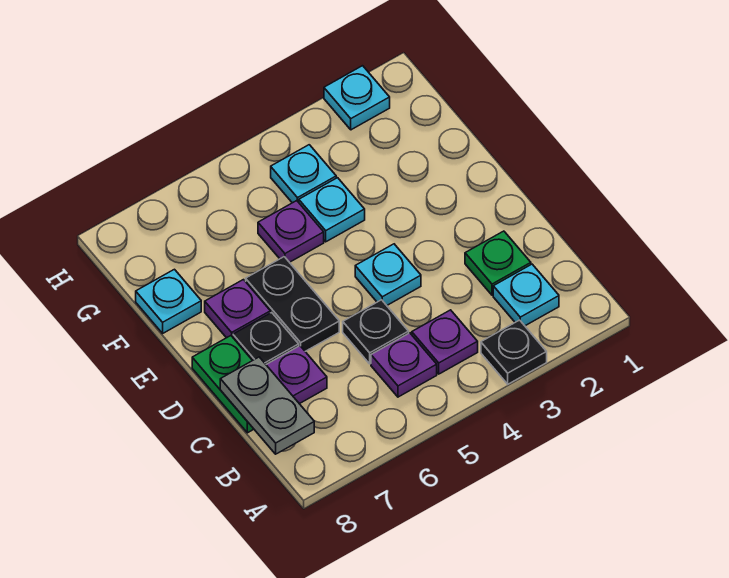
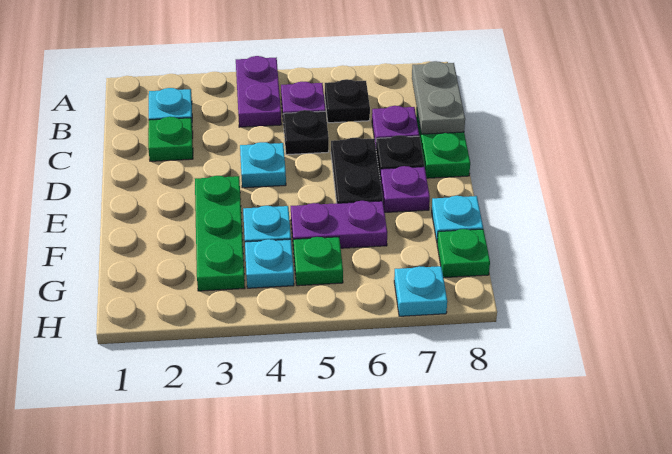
black 1x1 plate [481,320,547,384] -> black 1x1 plate moved to [325,79,370,123]
purple 1x1 plate [412,310,478,374] -> purple 1x2 plate [236,56,281,127]
none -> green 1x3 plate [195,176,245,291]
purple 1x1 plate [258,201,324,262] -> purple 1x2 plate [291,201,387,250]
none -> green 1x1 plate [293,237,343,286]
none -> green 1x1 plate [437,229,490,278]
cyan 1x1 plate [324,66,390,130] -> cyan 1x1 plate moved to [394,266,447,316]

